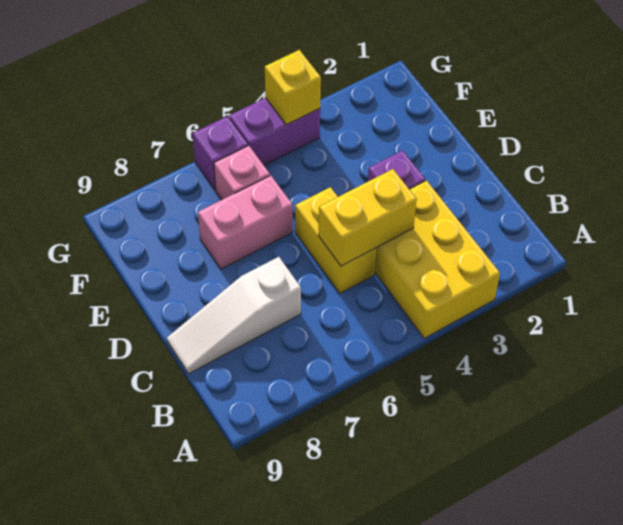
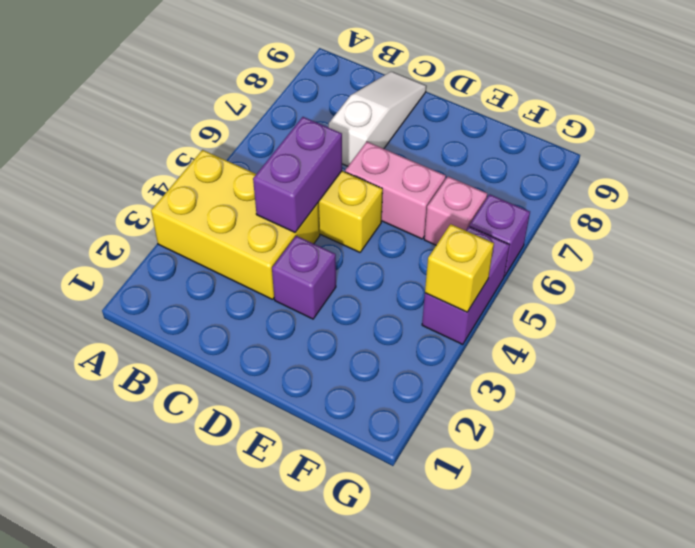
yellow 1x2 brick [318,169,417,266] -> purple 1x2 brick [253,117,342,232]
pink 1x2 brick [198,176,293,269] -> pink 1x2 brick turned to [345,142,446,239]

